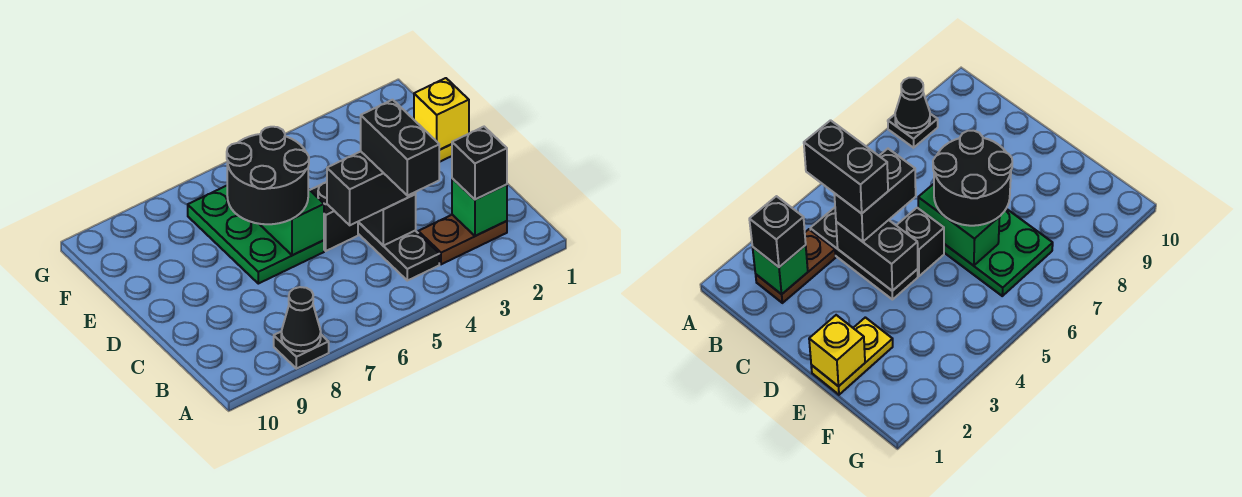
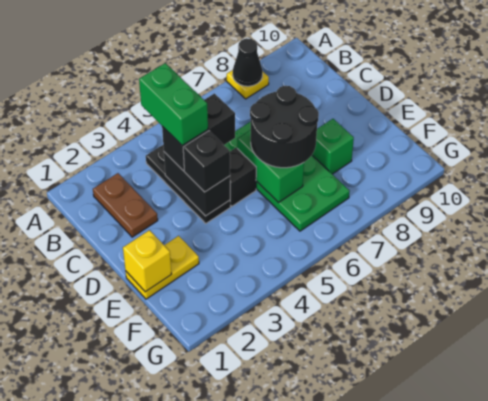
black 1x1 plate [274,332,329,369] -> yellow 1x1 plate [227,70,269,99]
brown 1x2 plate [418,215,507,264] -> brown 1x2 plate turned to [93,173,158,237]
green 1x1 brick [452,179,507,236] -> green 1x1 brick moved to [312,119,354,174]
black 1x1 brick [452,127,507,200] -> black 1x1 brick moved to [183,131,230,192]
black 1x2 brick [361,100,439,196] -> green 1x2 brick [139,63,208,146]
green 2x3 plate [188,186,324,284] -> green 2x4 plate [224,122,350,231]

